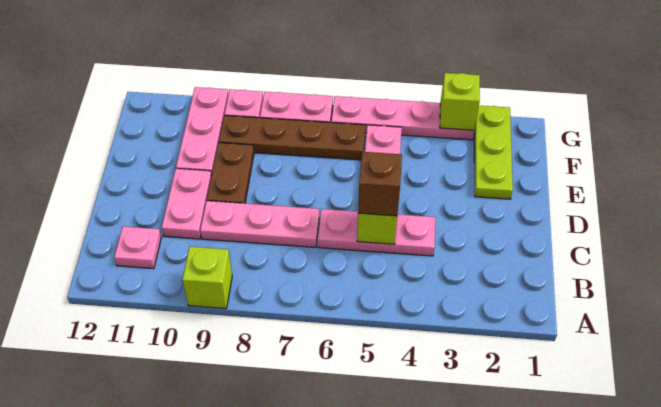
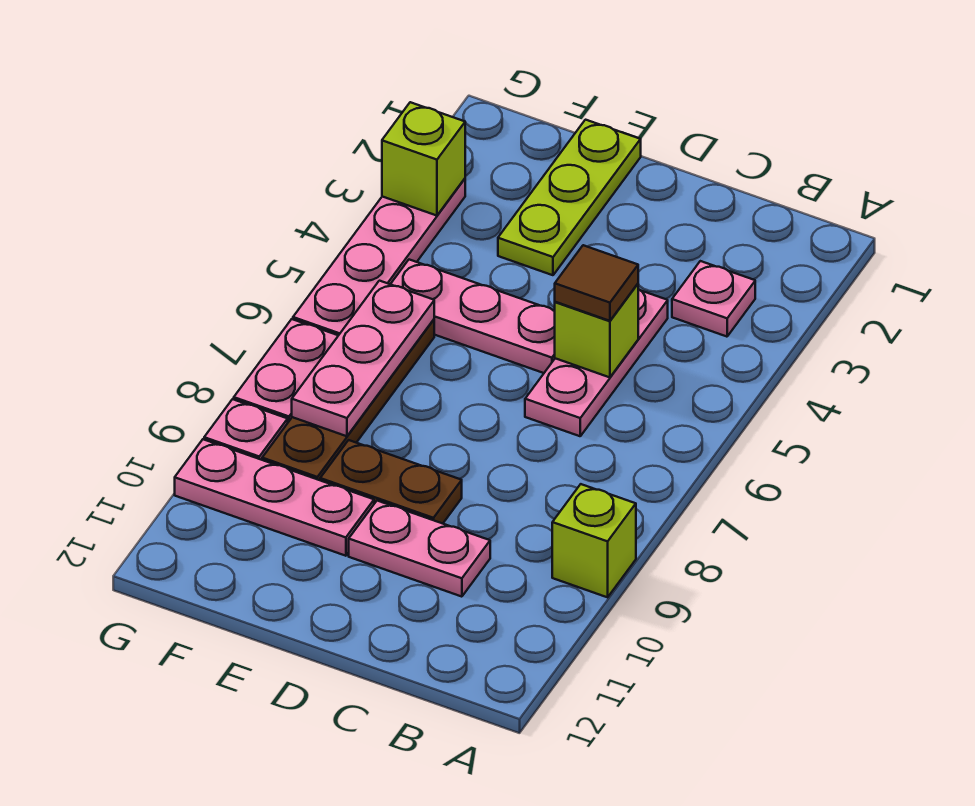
pink 1x1 plate [114,226,161,269] -> pink 1x1 plate moved to [672,261,755,337]
brown 1x1 brick [358,151,402,216] -> brown 1x1 tile [555,245,638,321]
pink 1x3 plate [200,201,319,247] -> pink 1x3 plate moved to [292,281,434,436]
lime 1x3 plate [474,106,513,199] -> lime 1x3 plate turned to [498,120,641,275]

